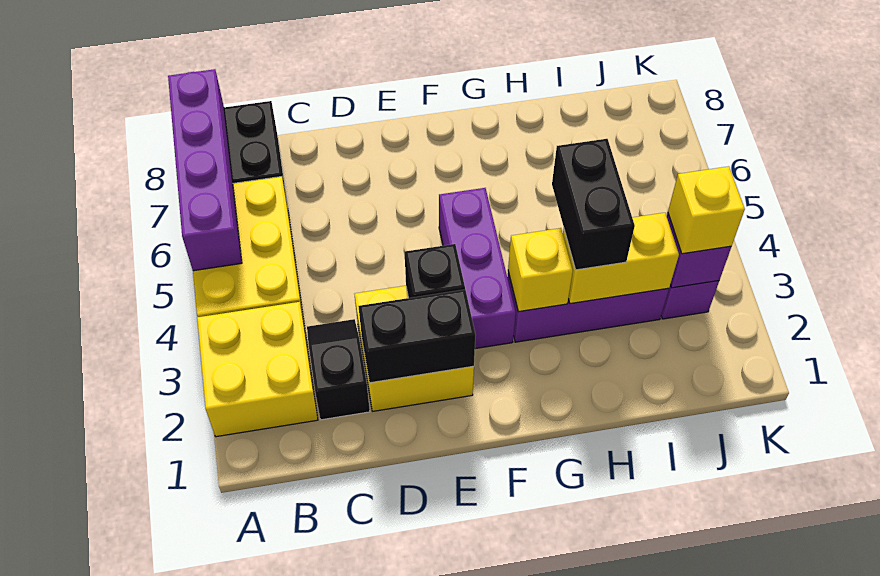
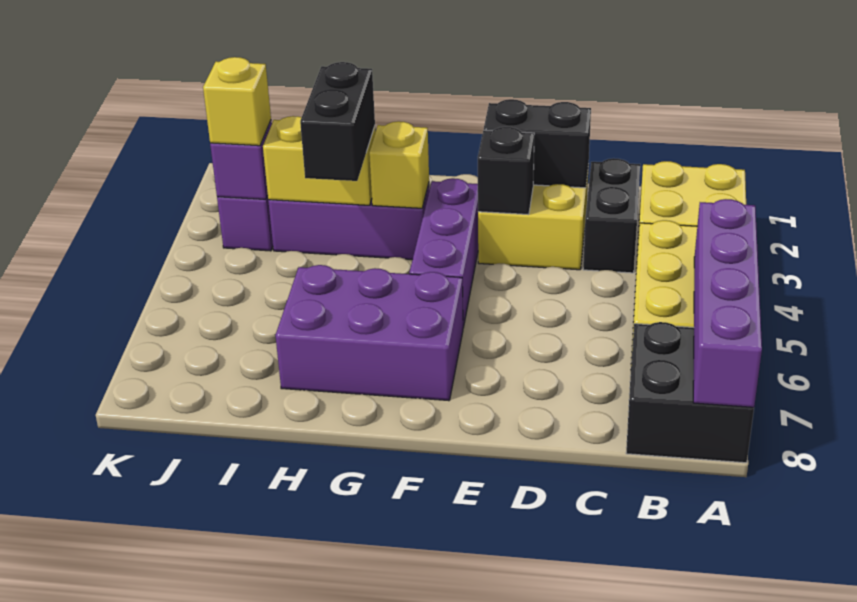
black 1x2 slope [307,319,370,420] -> black 1x2 brick [583,158,640,273]
none -> purple 2x3 brick [275,265,463,401]

